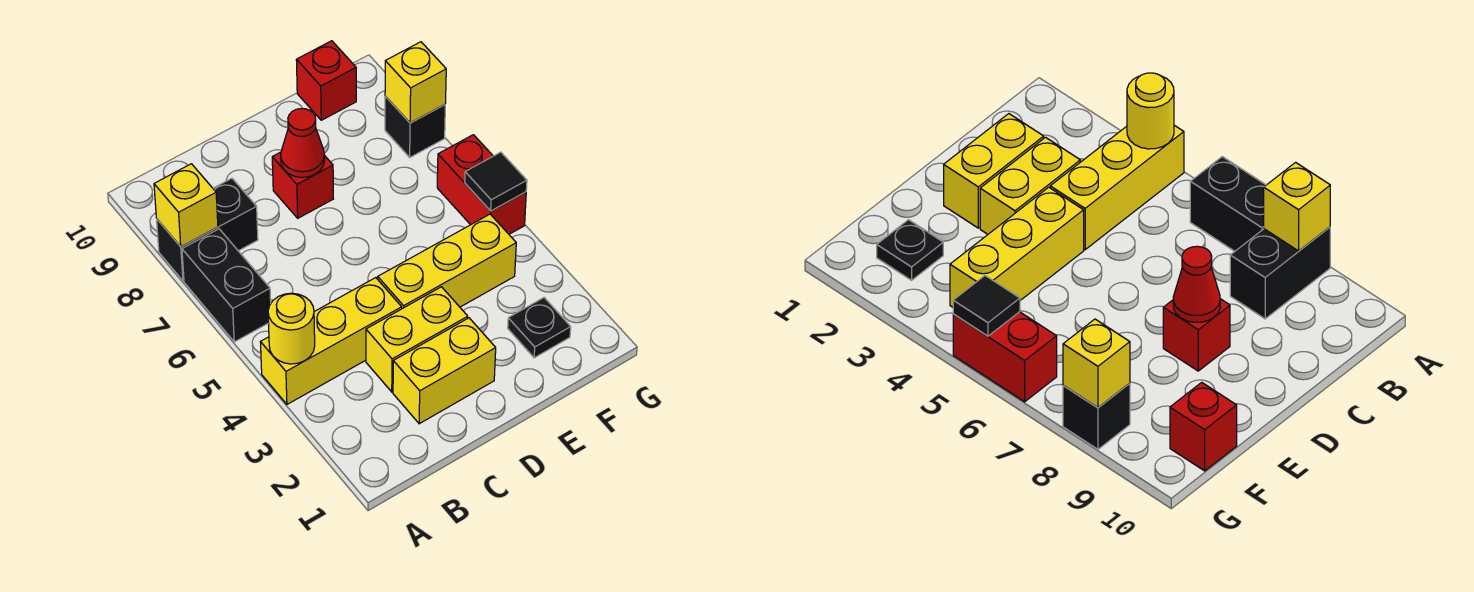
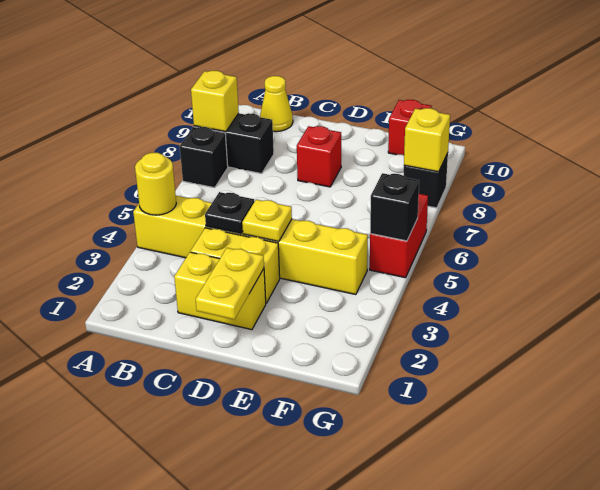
black 1x2 brick [182,229,271,342] -> black 1x1 brick [180,127,228,188]
none -> yellow 1x1 cone [260,76,293,132]
none -> yellow 1x2 plate [196,248,264,320]
none -> yellow 1x1 plate [242,200,292,241]
red 1x1 cone [281,109,325,177] -> none
black 1x1 plate [508,298,571,358] -> black 1x1 plate moved to [205,192,254,234]
black 1x1 tile [465,152,527,211] -> black 1x1 brick [370,173,419,241]

